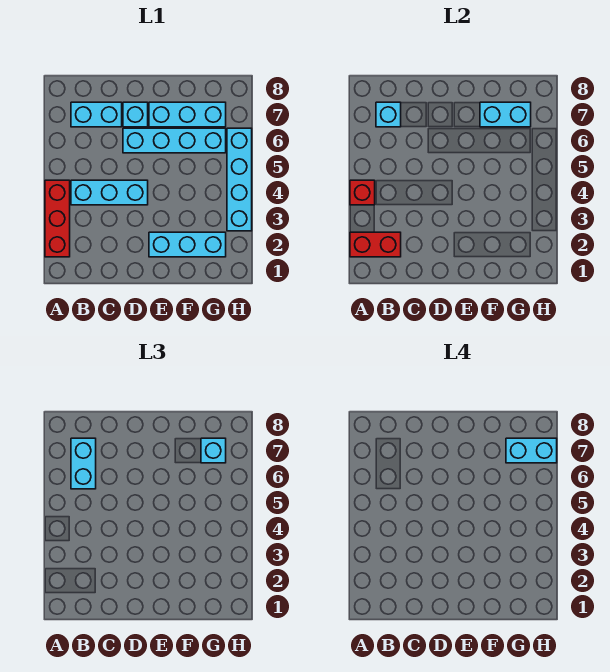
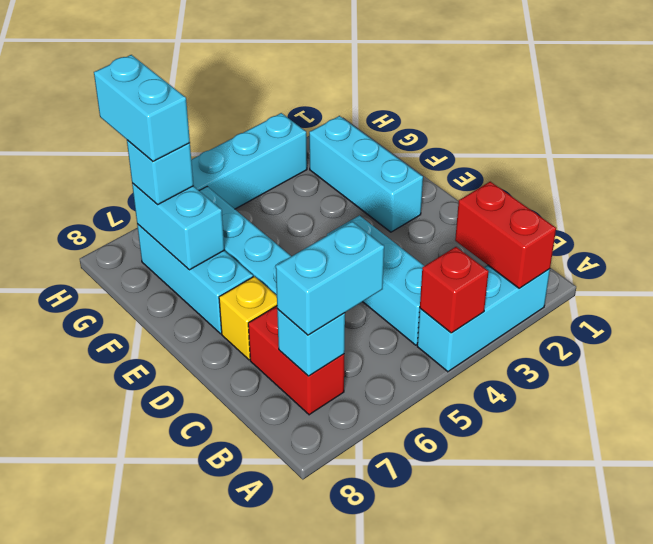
red 1x3 brick [45,180,70,257] -> cyan 1x3 brick [417,265,550,372]
cyan 1x2 brick [71,102,122,127] -> red 1x2 brick [248,306,344,415]
cyan 1x1 brick [123,102,148,127] -> yellow 1x1 brick [219,276,277,360]

